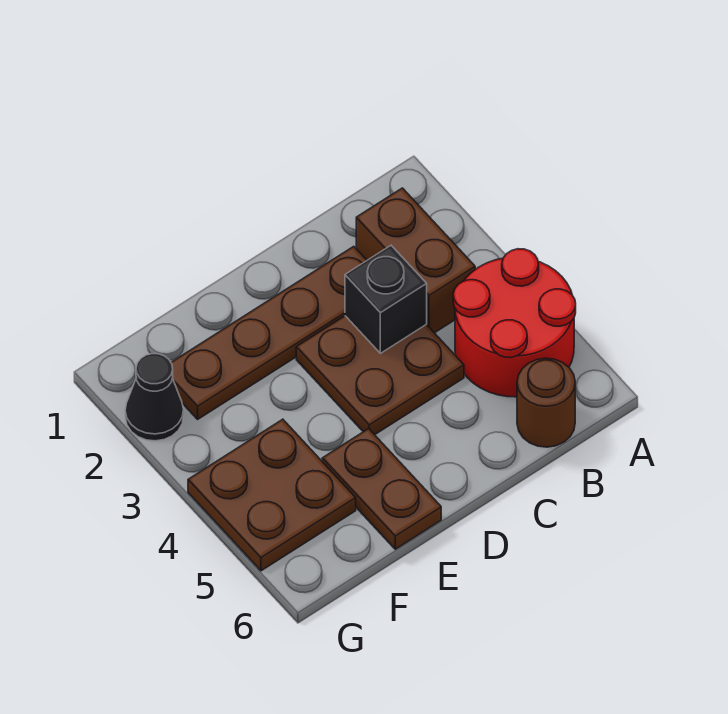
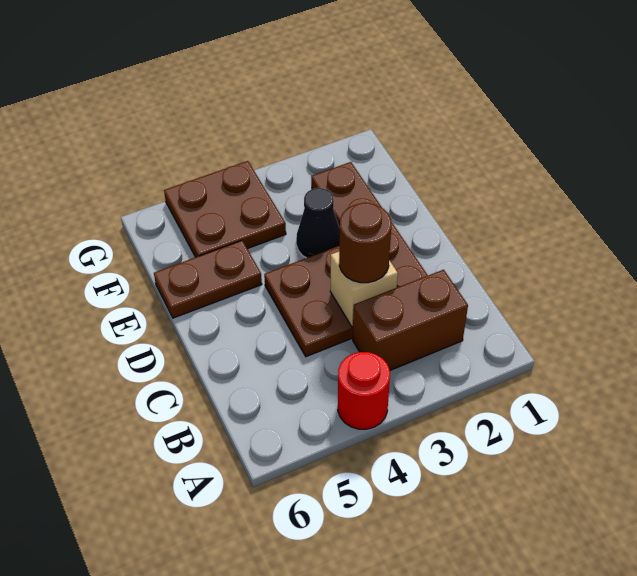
red 2x2 round brick [453,249,576,397] -> red 1x1 round brick [338,352,390,429]
brown 1x1 round brick [517,358,575,447] -> brown 1x1 round brick moved to [339,203,391,283]
black 1x1 brick [345,246,427,353] -> tan 1x1 brick [330,252,398,327]
black 1x1 cone [125,354,184,441] -> black 1x1 cone moved to [296,188,340,258]

